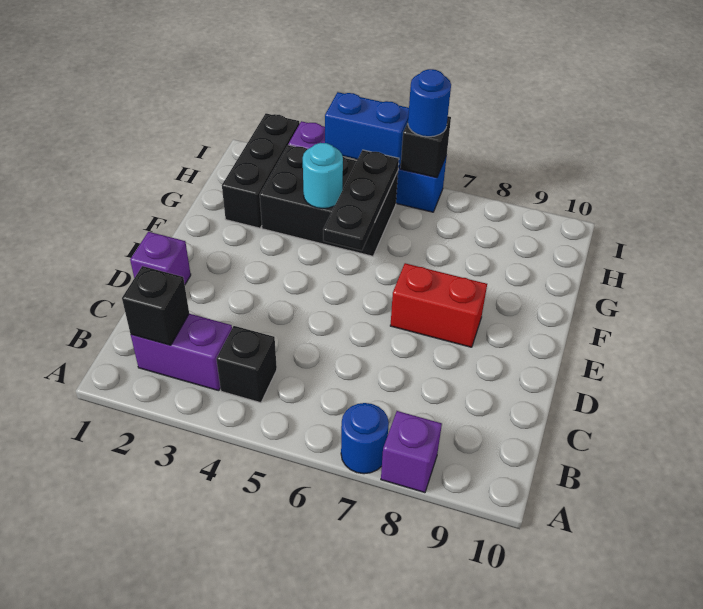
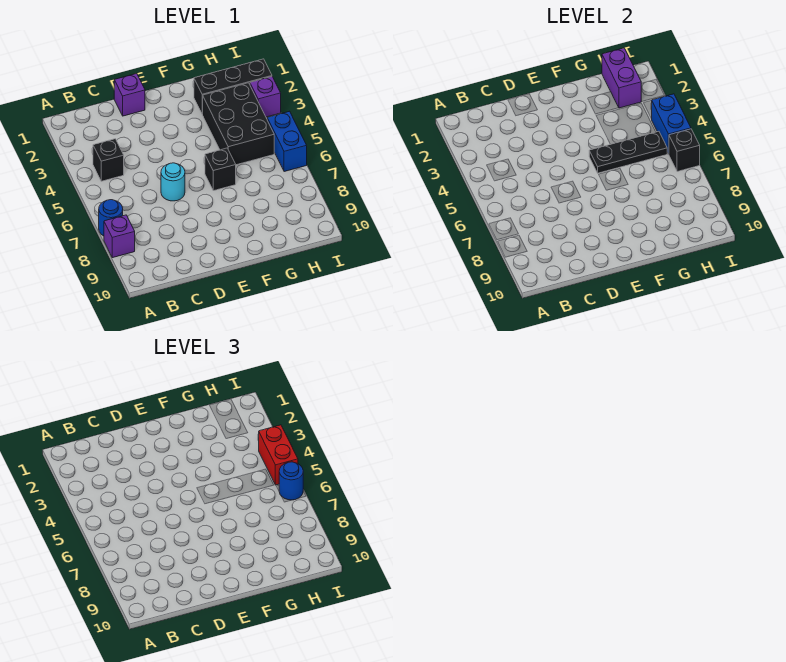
purple 1x2 brick [131,314,232,391] -> purple 1x2 brick moved to [602,48,641,108]
black 1x1 brick [122,266,189,345] -> black 1x1 brick moved to [205,148,236,191]
red 1x2 brick [390,263,487,347] -> red 1x2 brick moved to [259,425,298,485]
cyan 1x1 round brick [303,143,343,209] -> cyan 1x1 round brick moved to [161,163,185,201]

